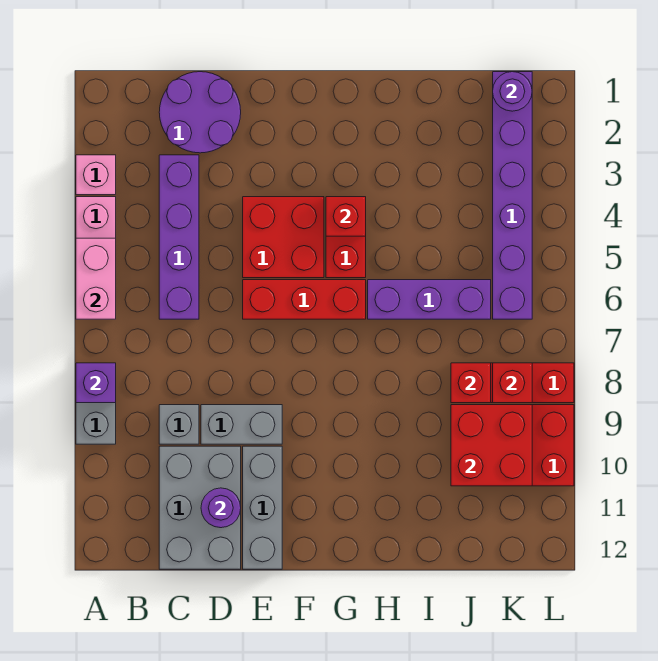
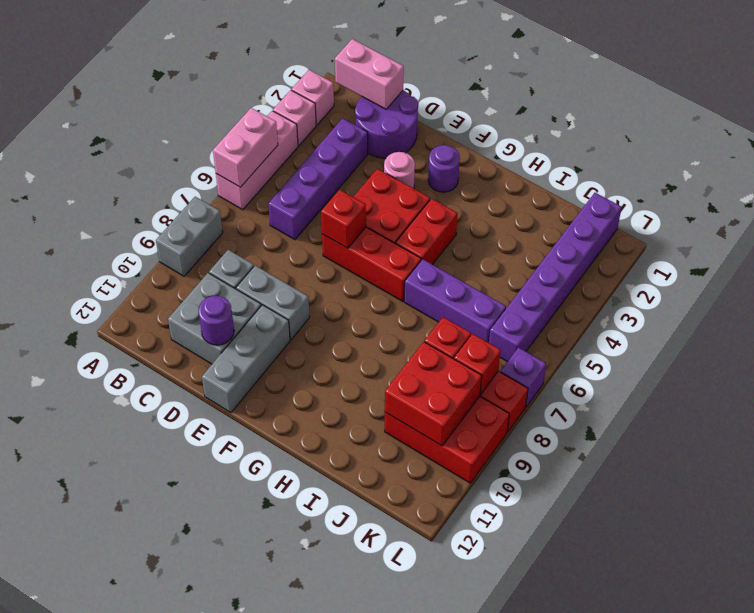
none -> pink 1x1 brick [292,70,334,125]
purple 1x1 brick [76,363,116,403] -> purple 1x1 brick moved to [501,348,546,407]
none -> pink 1x2 brick [335,39,404,109]
grey 2x3 brick [159,446,241,569] -> grey 2x2 brick [168,273,261,364]
none -> pink 1x1 round brick [384,152,415,189]
red 1x1 brick [326,197,366,236] -> red 1x1 brick moved to [321,190,366,248]
purple 1x1 round brick [493,72,532,111] -> purple 1x1 round brick moved to [428,145,460,192]

